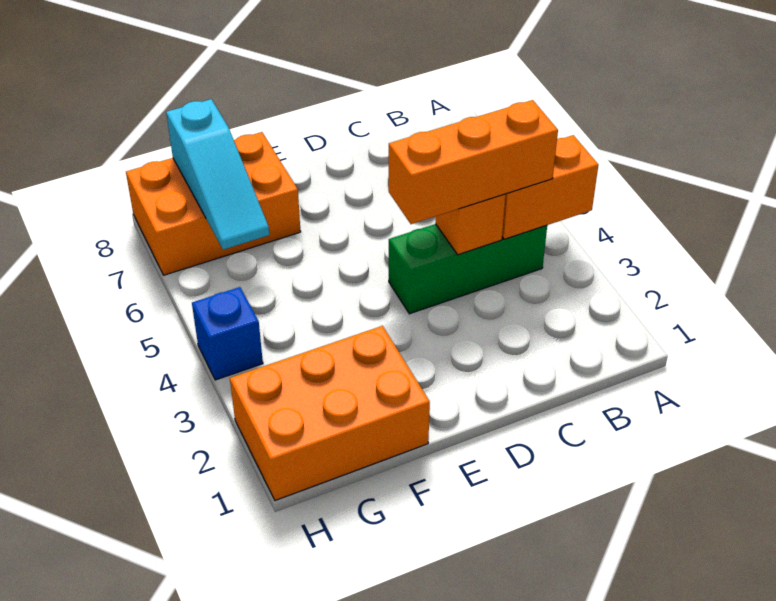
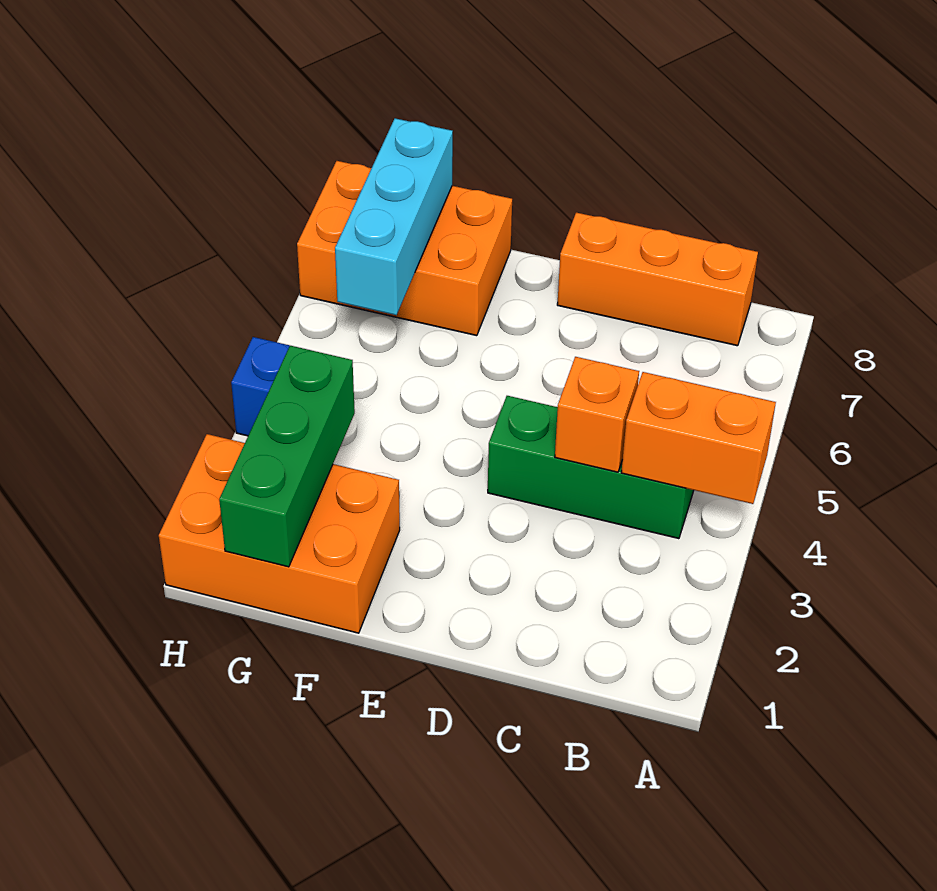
orange 1x3 brick [389,100,558,224] -> orange 1x3 brick moved to [557,212,758,346]
none -> green 1x3 brick [219,346,355,567]
cyan 1x3 slope [166,99,269,250] -> cyan 1x3 brick [335,118,453,315]

